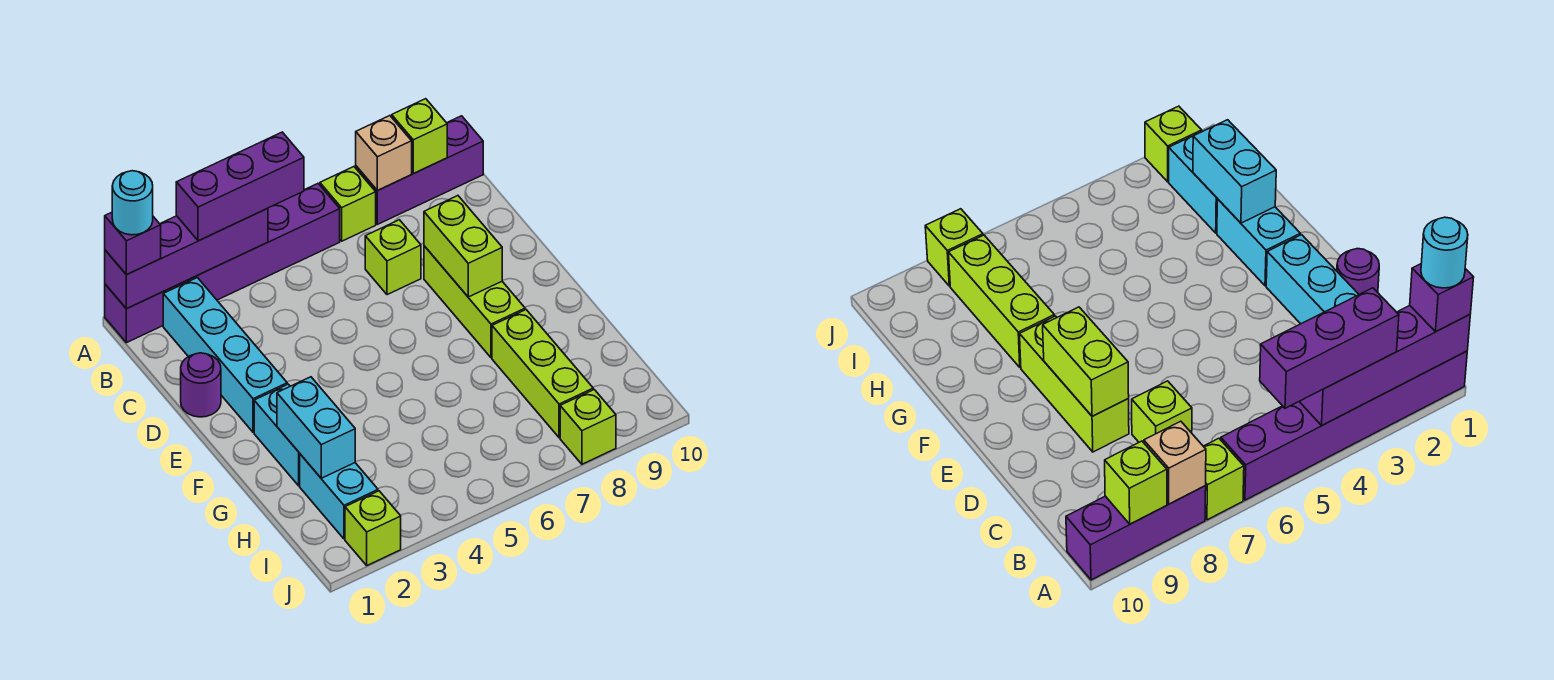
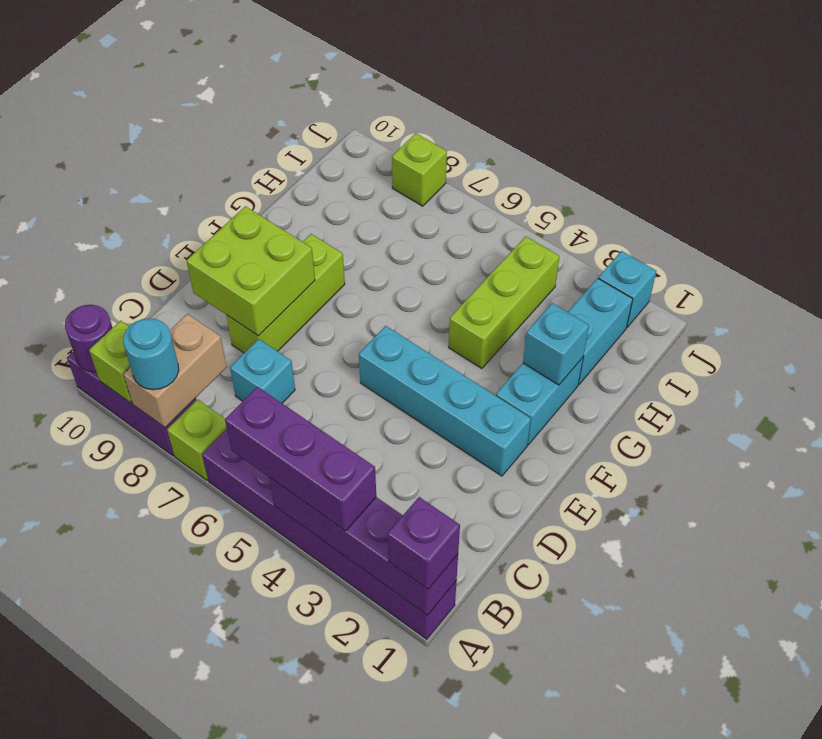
cyan 1x1 round brick [112,171,153,235] -> cyan 1x1 round brick moved to [123,318,179,390]
tan 1x1 brick [356,116,412,191] -> tan 1x2 brick [124,314,227,428]
cyan 1x4 brick [163,278,287,432] -> cyan 1x4 brick turned to [359,326,531,476]
lime 1x1 brick [365,220,421,295] -> cyan 1x1 brick [230,339,295,403]
purple 1x1 round brick [181,353,221,417] -> purple 1x1 round brick moved to [65,305,113,372]
lime 1x2 brick [424,196,502,297] -> lime 2x2 brick [187,206,315,336]
cyan 1x2 brick [277,377,355,478] -> cyan 1x1 brick [523,303,589,385]
lime 1x3 brick [492,310,593,438] -> lime 1x3 brick moved to [449,236,559,369]
lime 1x1 brick [345,491,401,565] -> cyan 1x1 brick [598,251,656,327]

